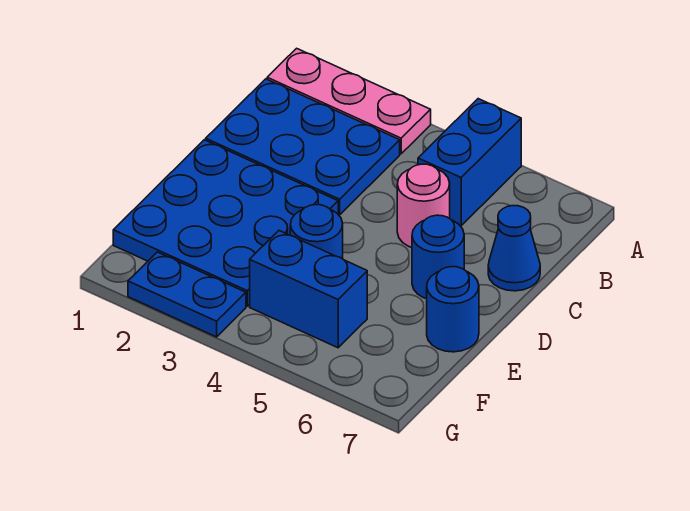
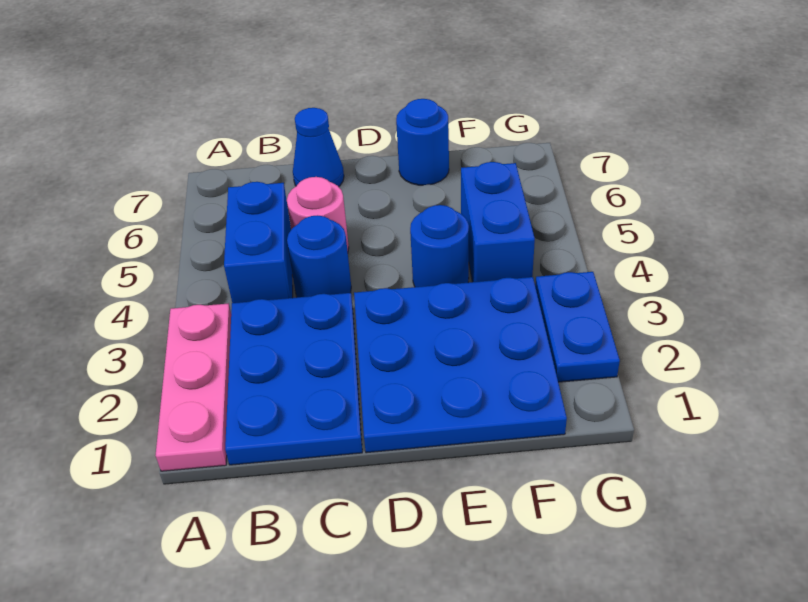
blue 1x2 brick [418,99,521,226] -> blue 1x2 brick turned to [224,182,293,303]
blue 1x1 round brick [412,215,464,299] -> blue 1x1 round brick moved to [287,215,351,297]

